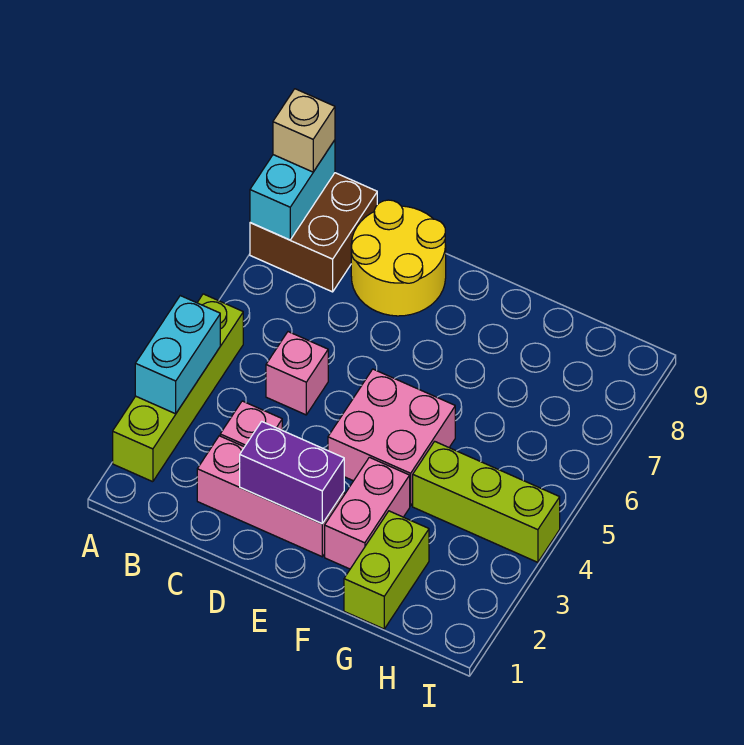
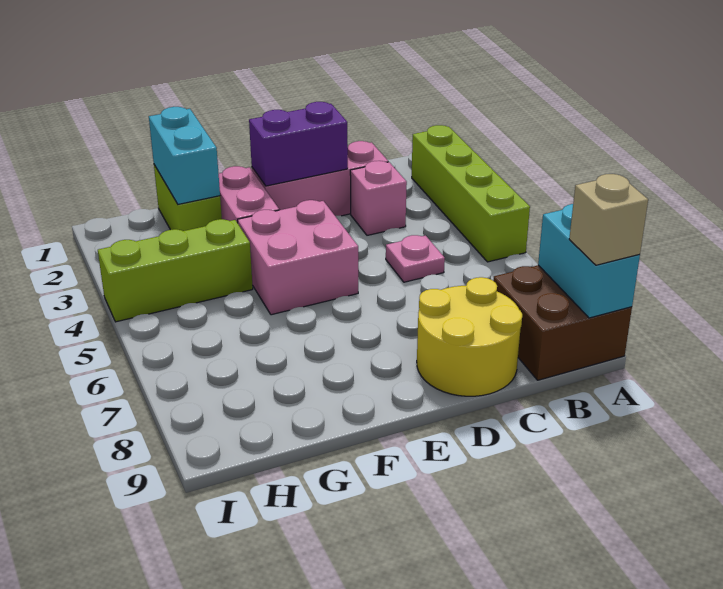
cyan 1x2 brick [135,296,220,414] -> cyan 1x2 brick moved to [149,107,220,204]
pink 1x1 brick [266,332,328,415] -> pink 1x1 plate [386,235,445,282]

